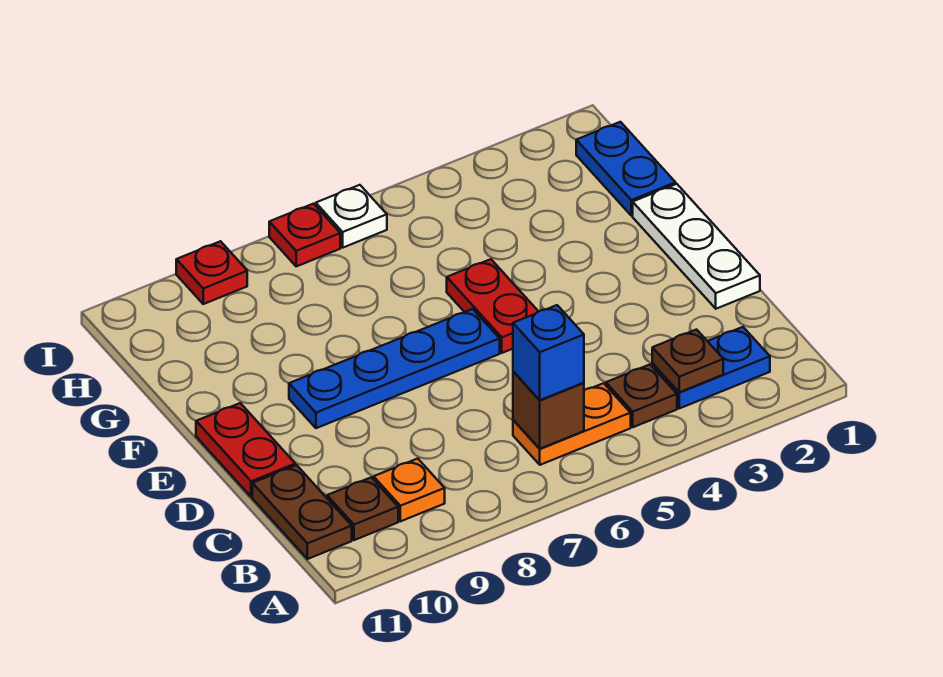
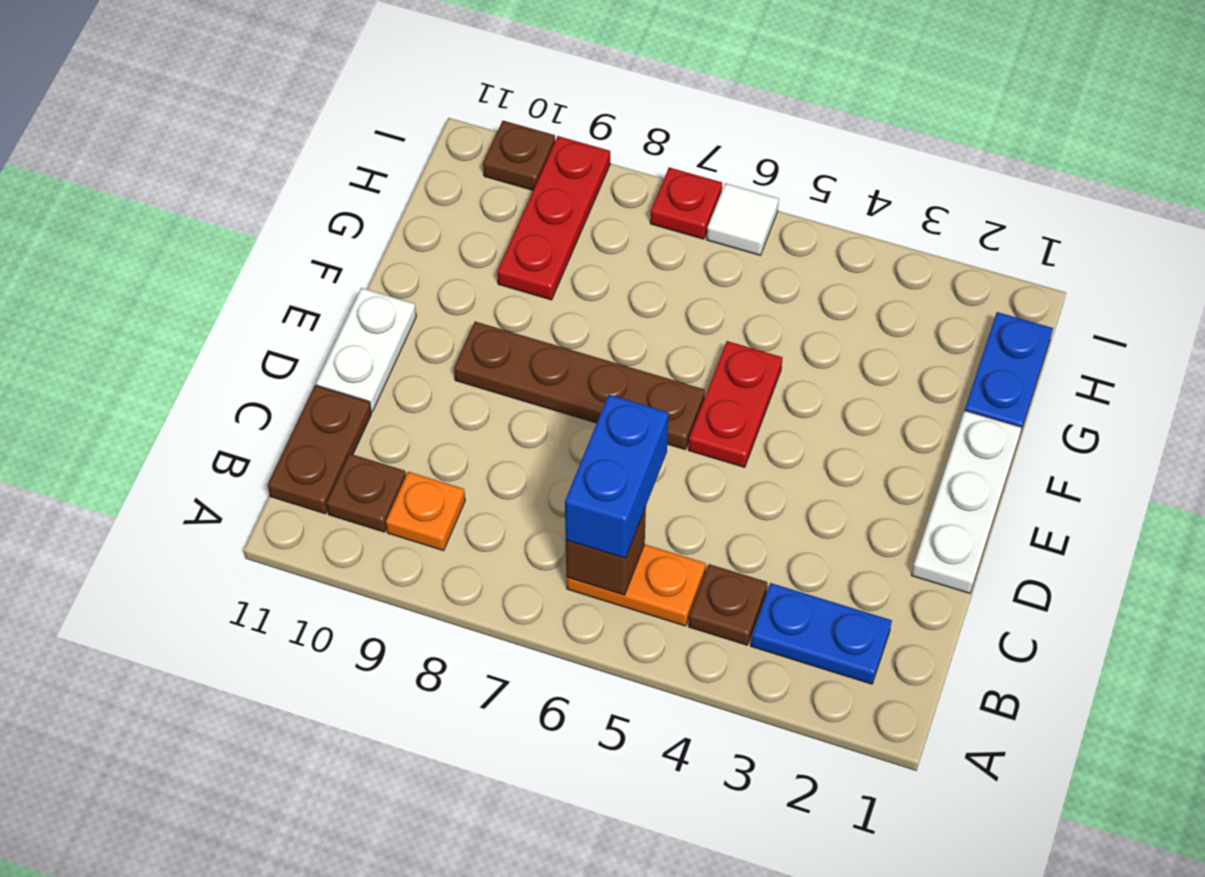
brown 1x1 plate [652,330,723,392] -> brown 1x1 plate moved to [483,121,555,190]
blue 1x1 brick [513,305,584,400] -> blue 1x2 brick [565,395,669,558]
red 1x2 plate [196,403,295,497] -> white 1x2 plate [316,288,416,412]
blue 1x4 plate [289,309,500,428] -> brown 1x4 plate [454,322,705,449]
white 1x1 plate [316,185,387,248] -> white 1x1 tile [707,183,779,255]
red 1x1 plate [176,241,247,304] -> red 1x3 plate [497,136,610,300]

